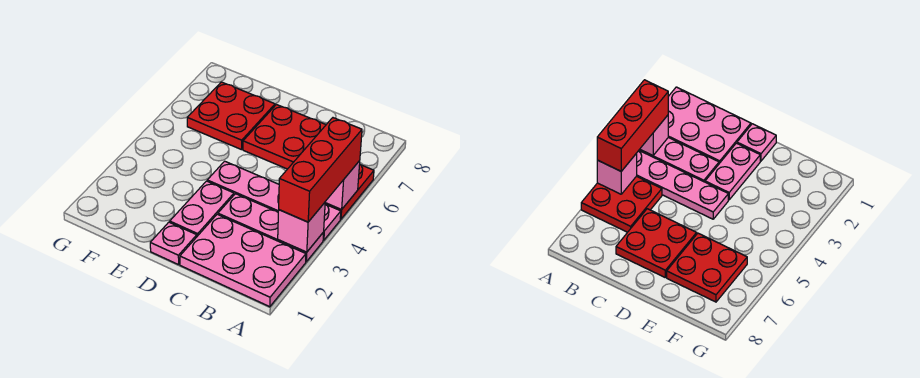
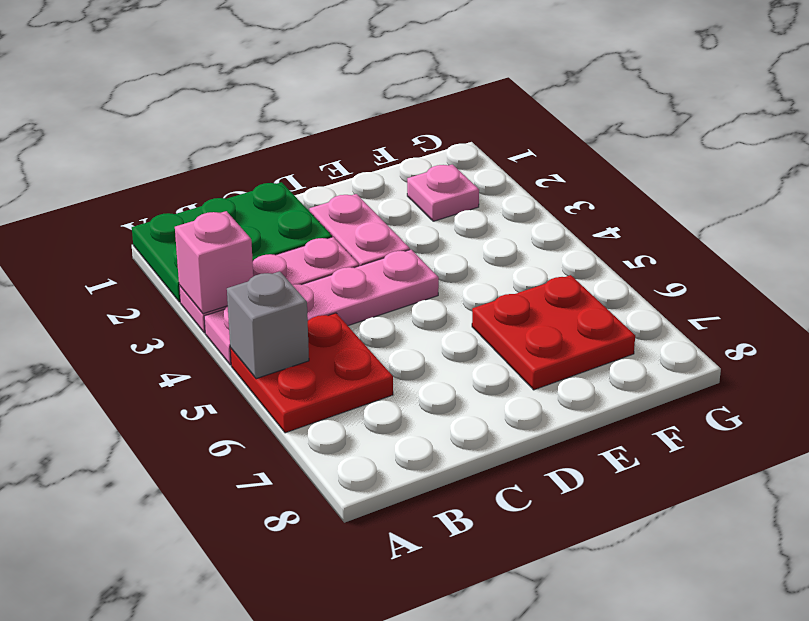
pink 2x3 plate [180,214,306,307] -> green 2x3 plate [132,182,332,302]
red 1x3 brick [279,118,362,222] -> none
pink 1x1 brick [325,161,360,210] -> grey 1x1 brick [227,271,309,379]
red 2x2 plate [243,105,326,169] -> none
pink 1x1 plate [150,222,197,265] -> pink 1x1 plate moved to [407,164,479,221]

